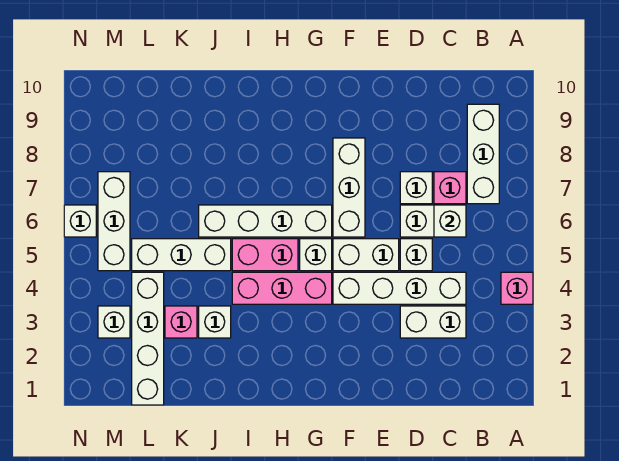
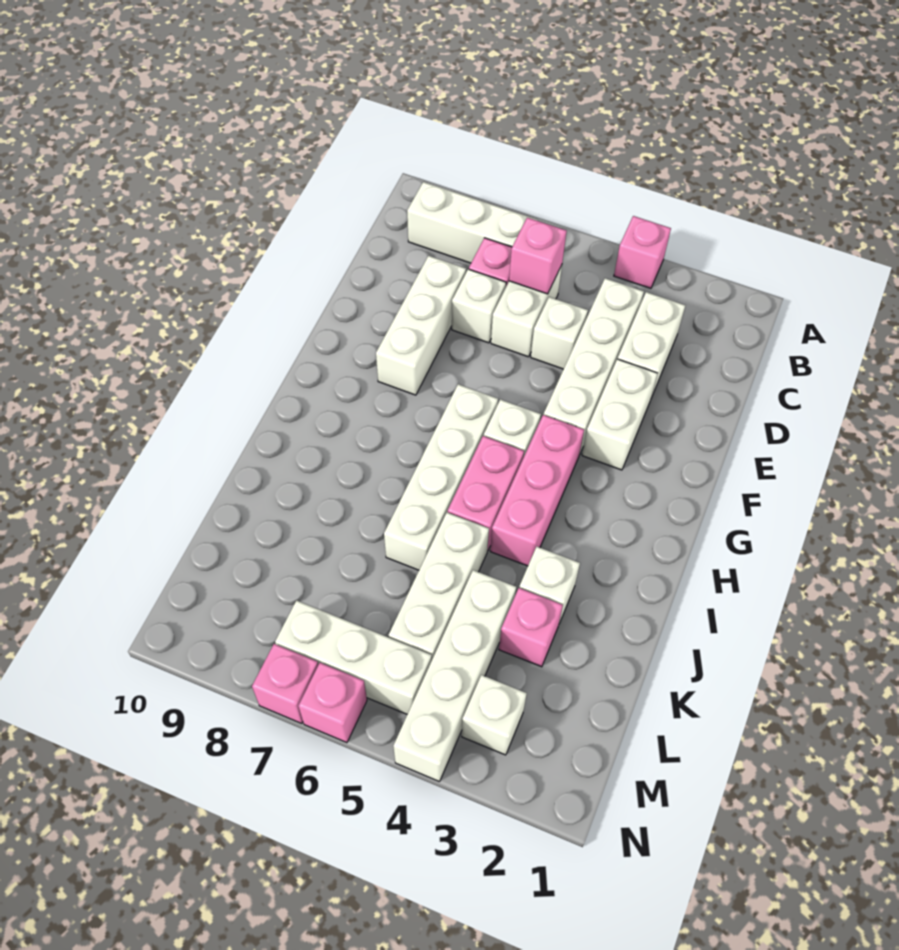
white 1x1 brick [434,205,466,237] -> pink 1x1 brick [509,218,567,294]
white 1x2 brick [333,239,399,271] -> white 1x2 brick moved to [582,359,658,470]
white 1x3 brick [333,138,365,237] -> white 1x3 brick turned to [376,256,466,395]
white 1x4 brick [132,272,164,405] -> white 1x4 brick turned to [393,570,516,782]
white 1x1 brick [64,205,96,237] -> pink 1x1 brick [298,663,367,743]
none -> pink 1x1 brick [252,644,318,724]

